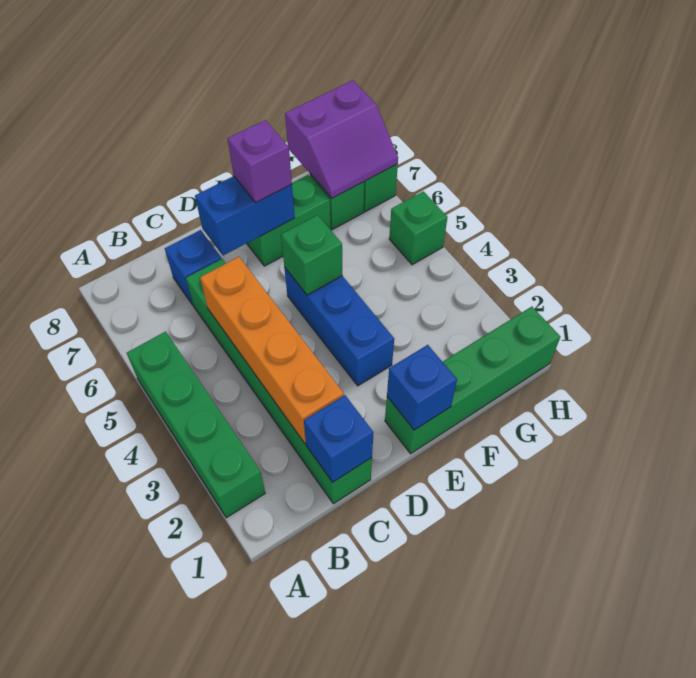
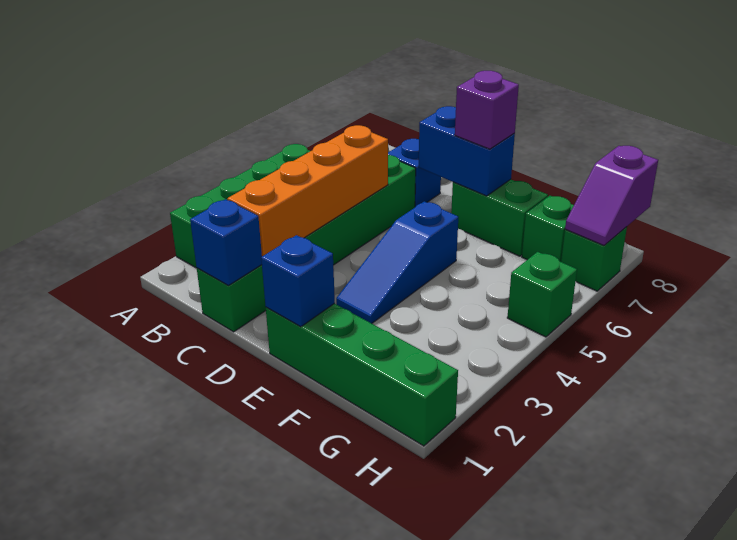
blue 1x3 brick [284,267,394,386] -> blue 1x3 slope [336,201,458,323]
green 1x1 brick [281,215,342,295] -> none
purple 2x2 slope [285,80,398,198] -> purple 1x2 slope [565,146,658,246]

